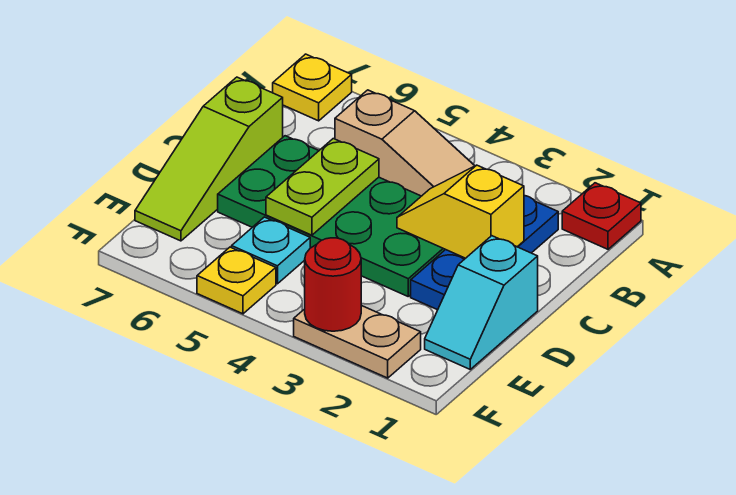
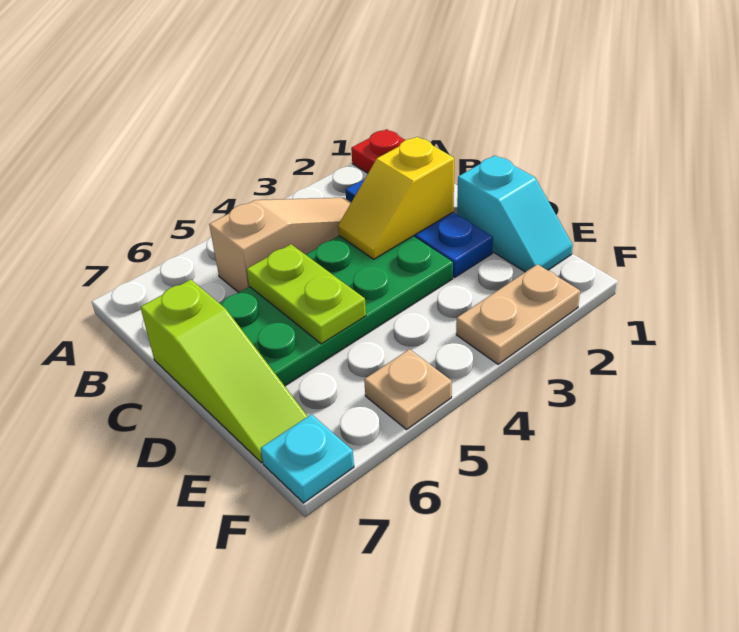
yellow 1x1 plate [273,54,352,121] -> none
cyan 1x1 plate [232,217,310,284] -> cyan 1x1 plate moved to [261,414,354,503]
red 1x1 round brick [305,238,361,331] -> none
yellow 1x1 plate [197,247,276,314] -> tan 1x1 plate [364,349,452,429]

